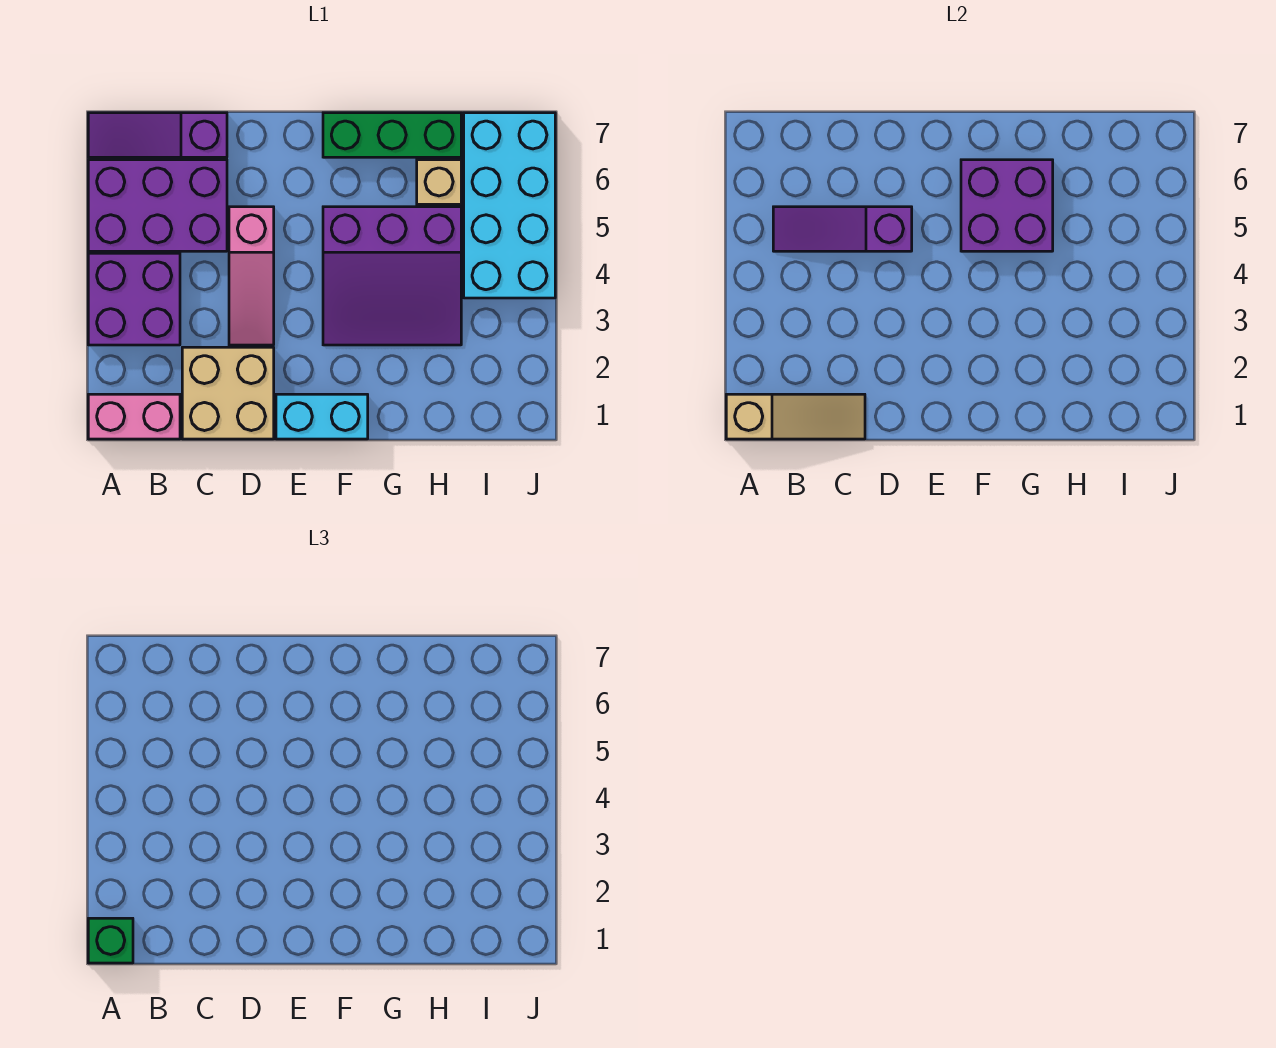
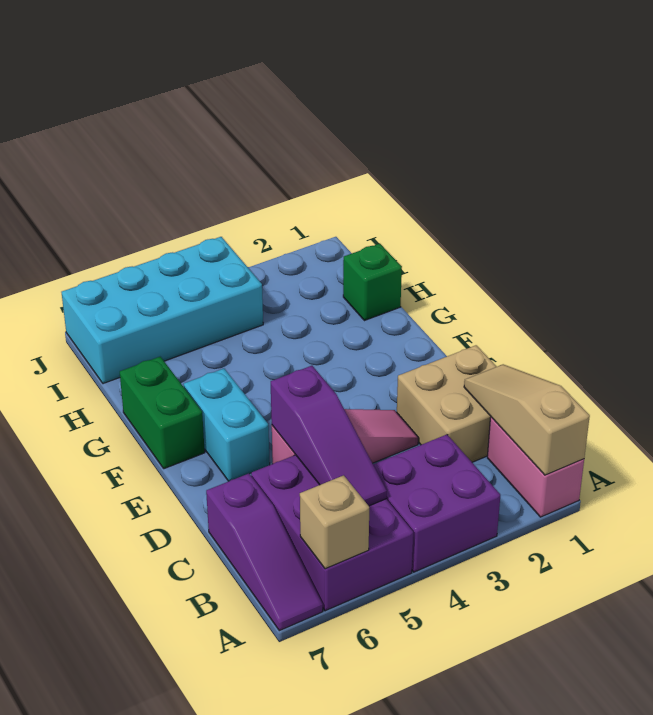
green 1x1 brick [88,918,133,963] -> green 1x1 brick moved to [343,244,402,321]
cyan 1x2 brick [276,394,368,439] -> cyan 1x2 brick moved to [184,369,270,481]
purple 3x3 slope [323,207,461,345] -> none
purple 2x2 brick [961,160,1053,251] -> none
green 1x3 brick [323,113,461,157] -> green 1x2 brick [120,357,205,469]
tan 1x1 brick [417,160,461,204] -> tan 1x1 brick moved to [300,475,369,569]

